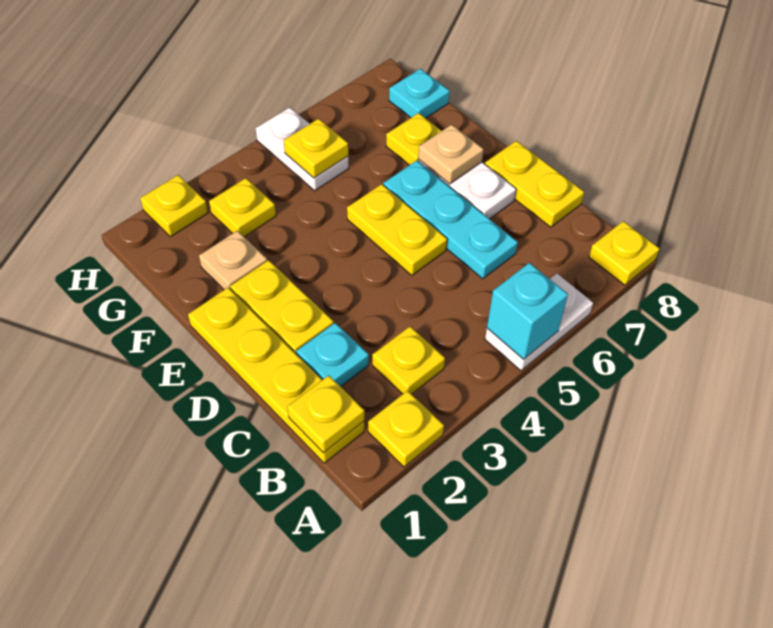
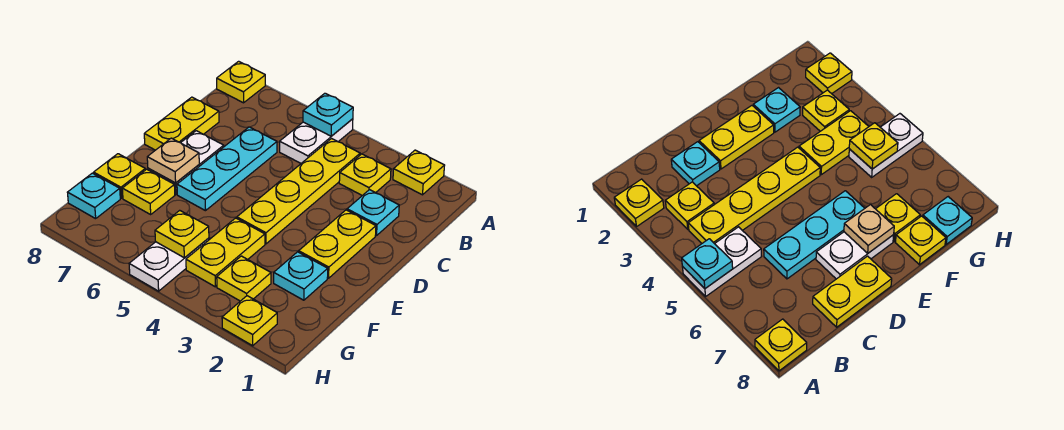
white 1x2 plate [485,273,593,371] -> white 1x2 plate turned to [280,119,353,163]
cyan 1x1 brick [487,263,568,360] -> cyan 1x1 plate [303,93,353,136]
yellow 1x4 plate [188,288,364,463] -> yellow 1x4 plate moved to [237,139,360,244]
yellow 1x1 plate [287,375,364,453] -> yellow 1x1 plate moved to [94,154,145,198]
yellow 1x2 plate [347,184,447,275] -> yellow 1x2 plate moved to [186,218,265,287]
tan 1x1 plate [199,231,267,290] -> cyan 1x1 plate [274,252,328,300]

